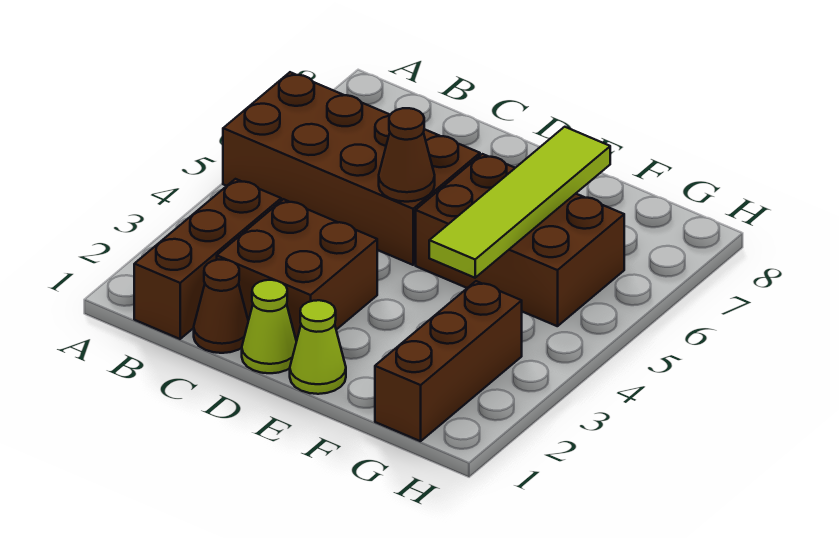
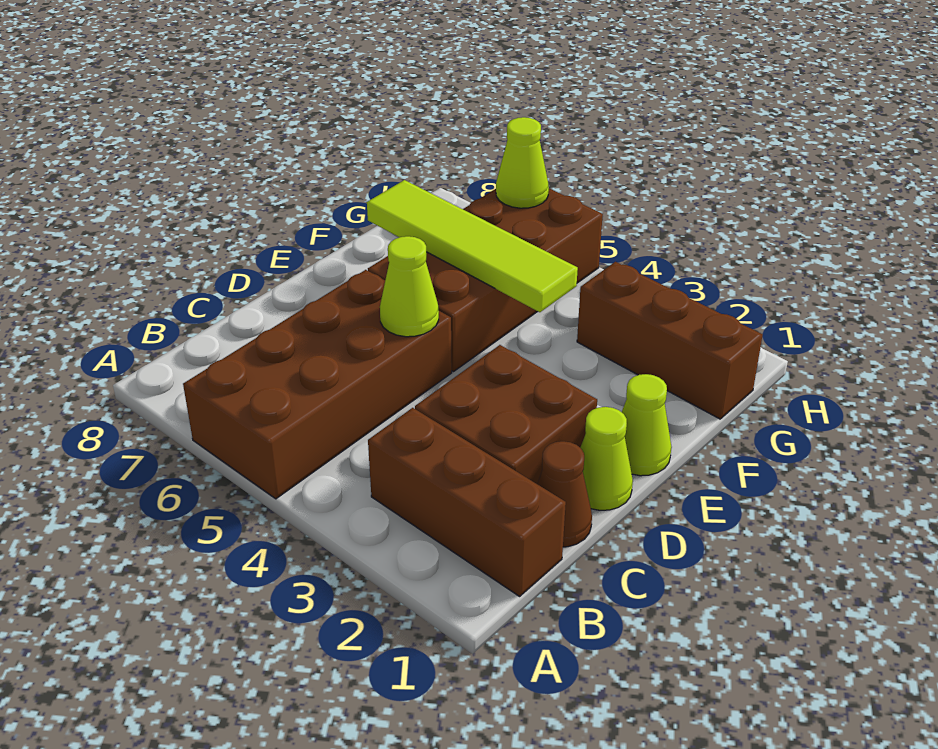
brown 1x1 cone [379,108,435,202] -> lime 1x1 cone [380,236,439,337]
brown 2x3 brick [416,154,624,326] -> brown 2x4 brick [368,188,603,372]
none -> lime 1x1 cone [496,117,549,208]

